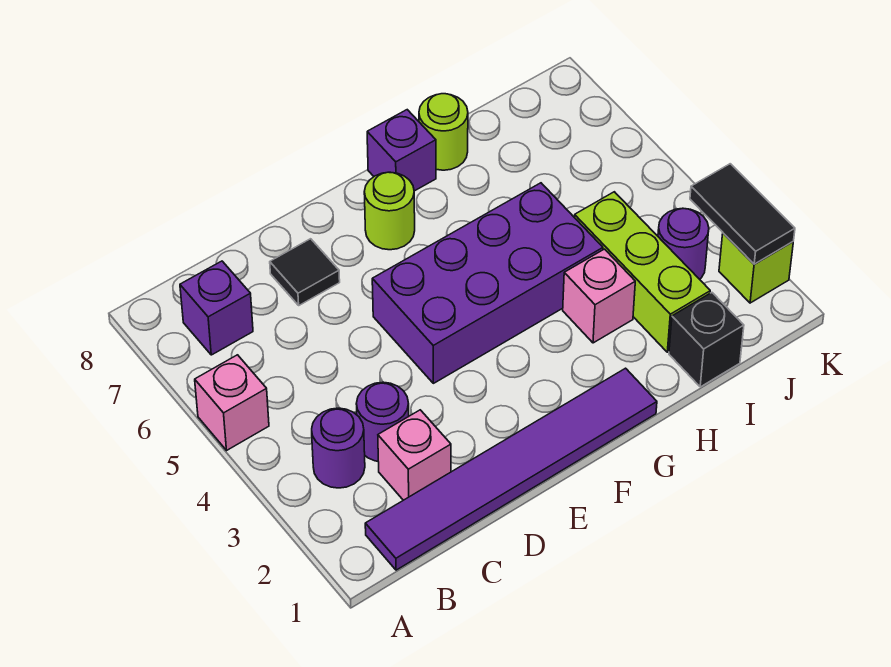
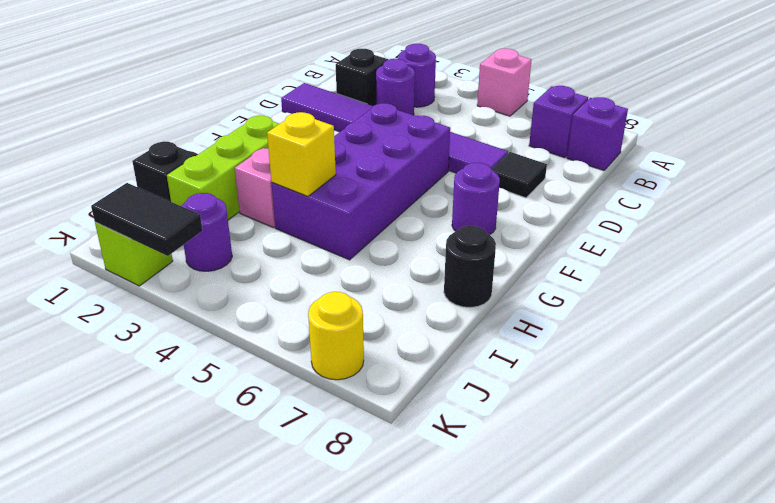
purple 1x6 tile [365,368,657,570] -> purple 1x6 tile turned to [281,83,508,173]
pink 1x1 brick [378,410,451,500] -> black 1x1 brick [336,49,388,106]
lime 1x1 round brick [364,172,415,250] -> purple 1x1 round brick [452,163,500,235]
purple 1x1 brick [367,110,436,191] -> purple 1x1 brick moved to [567,97,628,170]
none -> yellow 1x1 brick [267,112,336,196]
lime 1x1 round brick [419,94,468,170] -> black 1x1 round brick [444,226,496,308]
lime 1x3 brick [574,192,710,352] -> lime 1x3 brick turned to [167,116,279,220]
none -> yellow 1x1 round brick [308,292,364,380]

